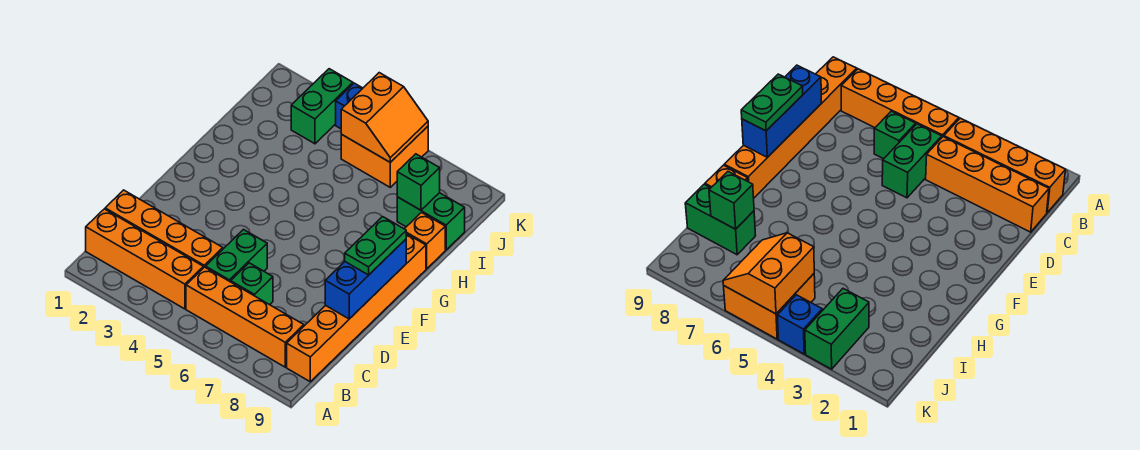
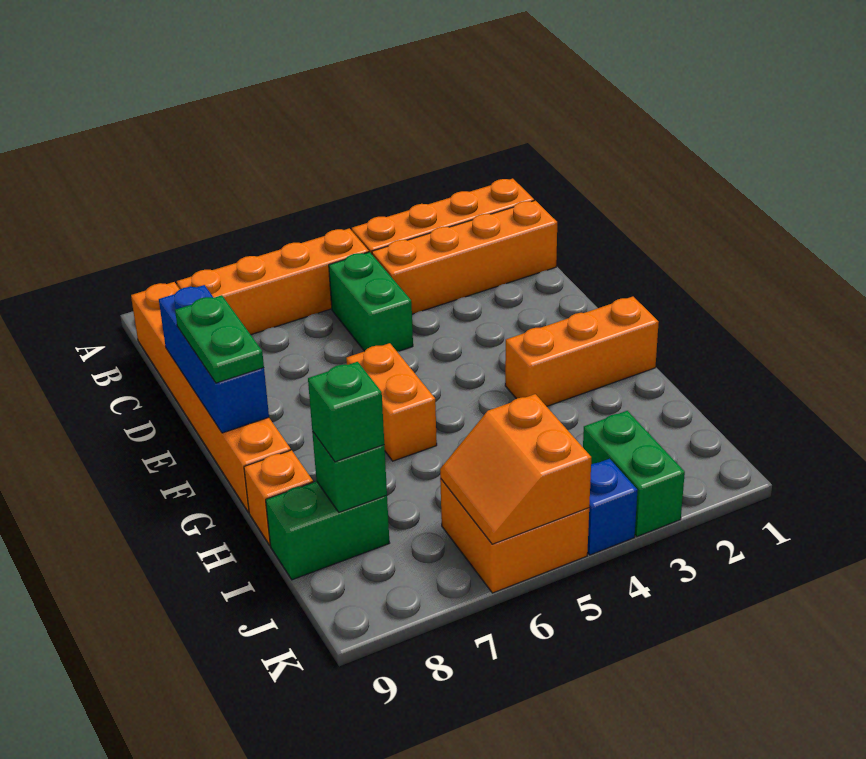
green 1x1 brick [231,263,273,305] -> green 1x1 brick moved to [308,362,384,462]
none -> orange 1x2 brick [346,343,437,461]
none -> orange 1x3 brick [505,297,659,406]

